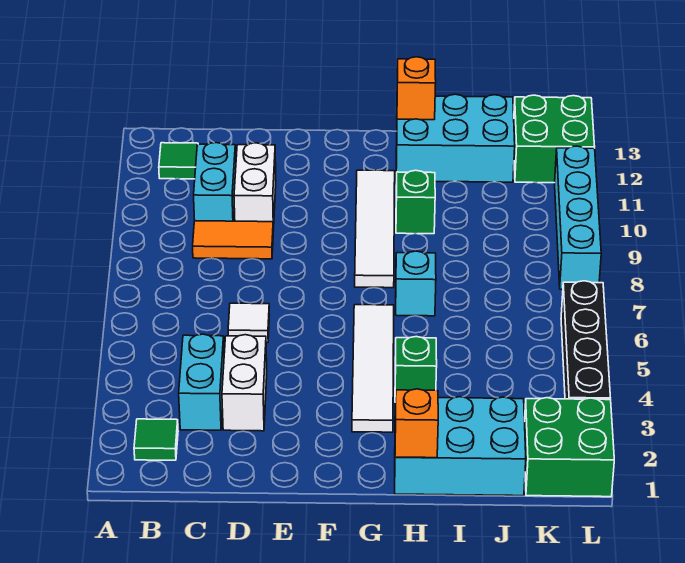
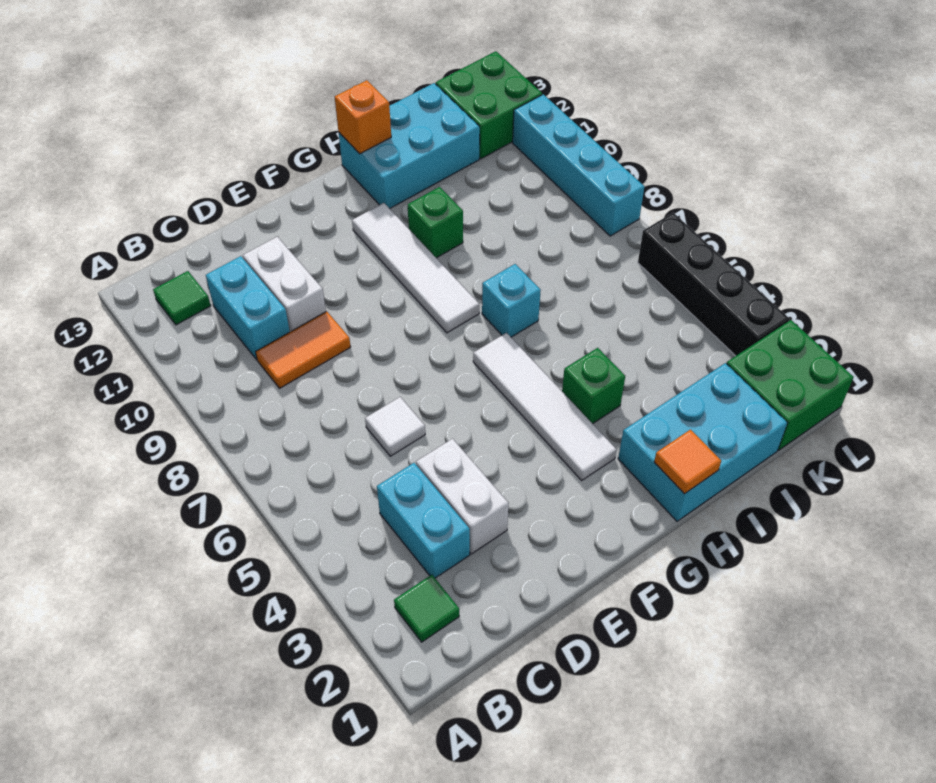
orange 1x1 brick [395,389,438,458] -> orange 1x1 tile [654,430,721,494]

